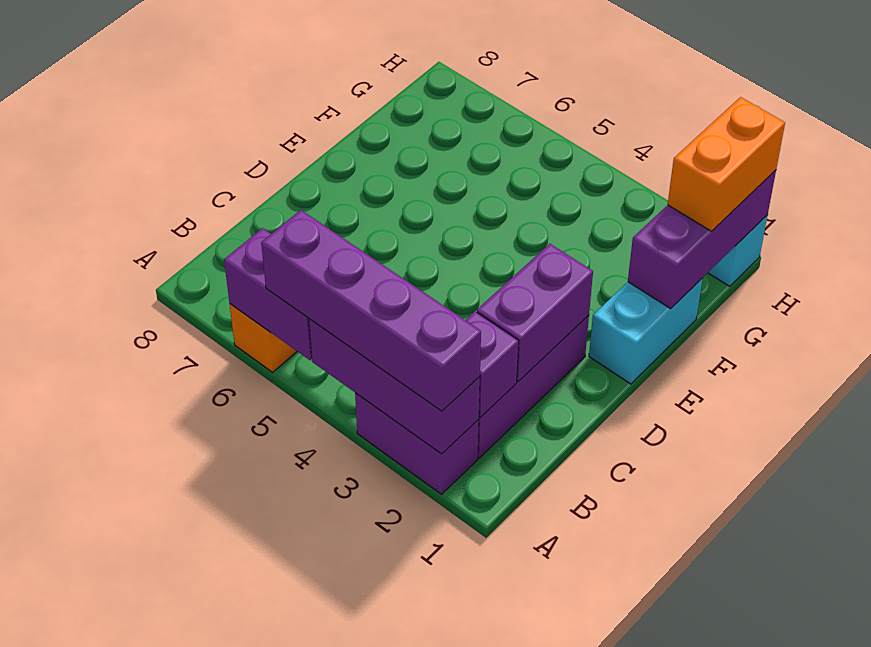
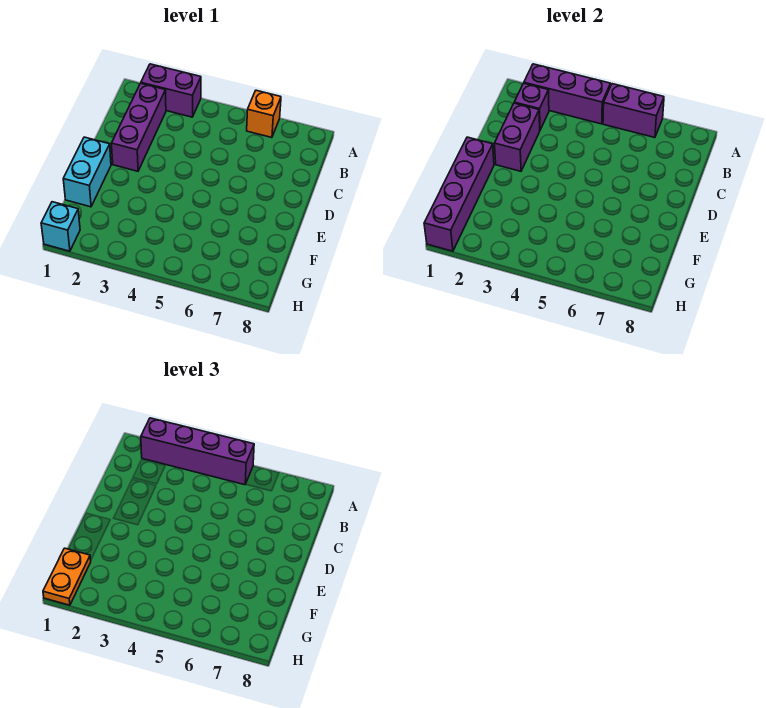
purple 1x3 brick [628,170,776,309] -> purple 1x4 brick [424,137,494,251]
orange 1x2 brick [668,97,785,231] -> orange 1x2 plate [43,548,91,605]

